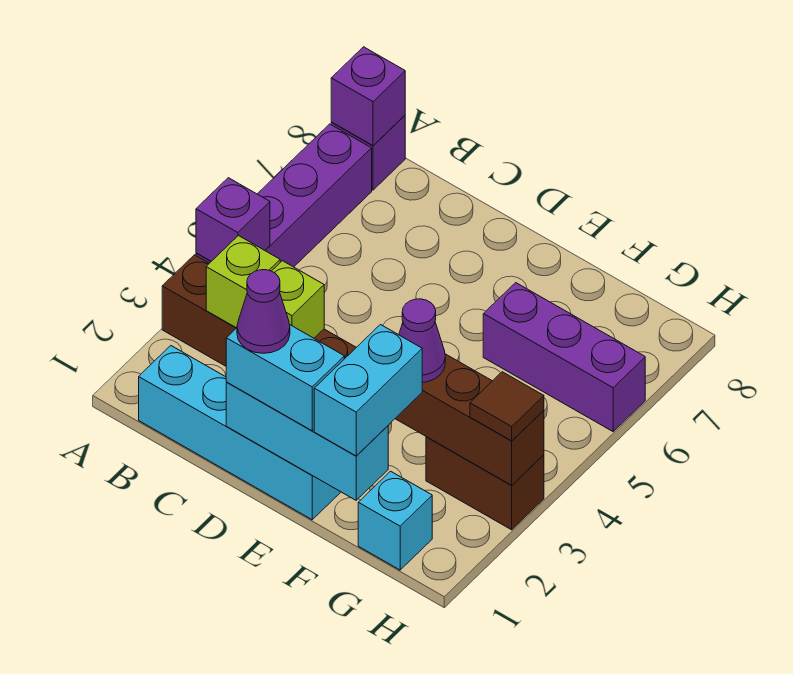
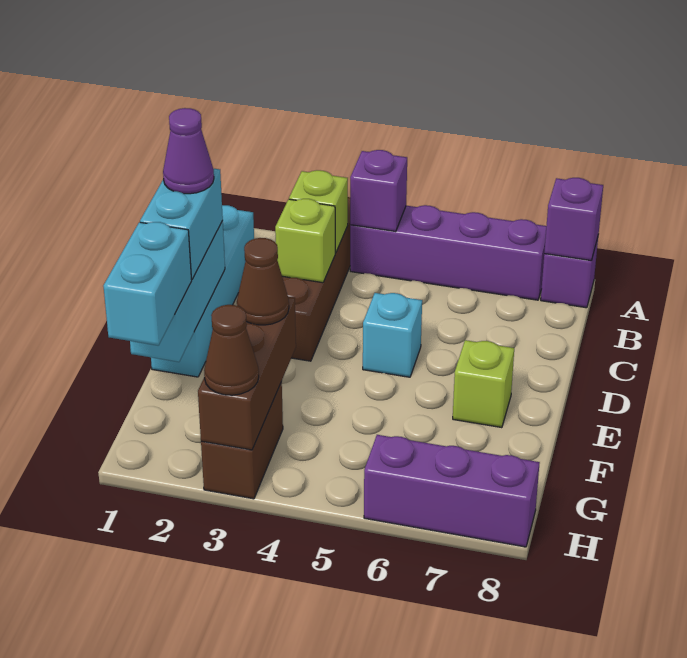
none -> lime 1x1 brick [453,340,514,428]
cyan 1x2 brick [314,325,422,456] -> cyan 1x2 brick turned to [103,222,192,346]
purple 1x1 cone [399,299,445,382] -> brown 1x1 cone [237,238,289,325]
purple 1x3 brick [483,283,645,432] -> purple 1x3 brick turned to [364,435,540,547]
cyan 1x1 brick [358,471,432,570] -> cyan 1x1 brick moved to [363,293,422,377]
brown 1x1 tile [470,372,544,441] -> brown 1x1 cone [204,305,259,395]

